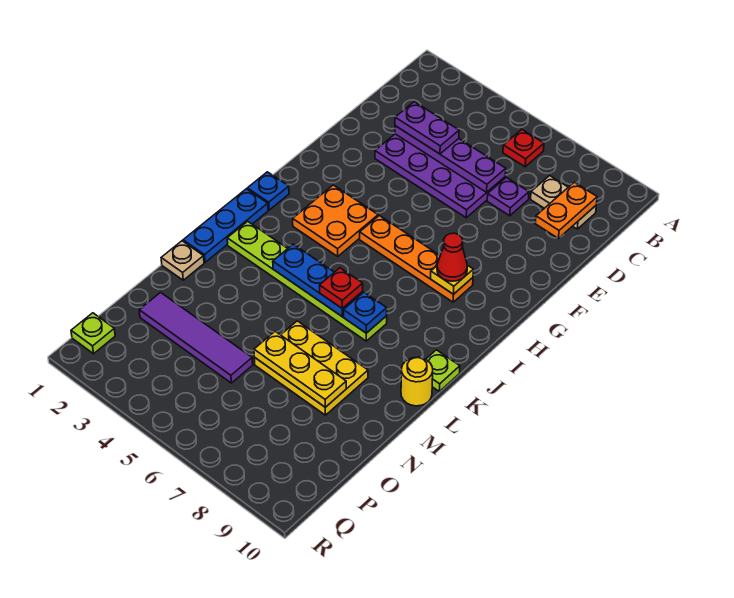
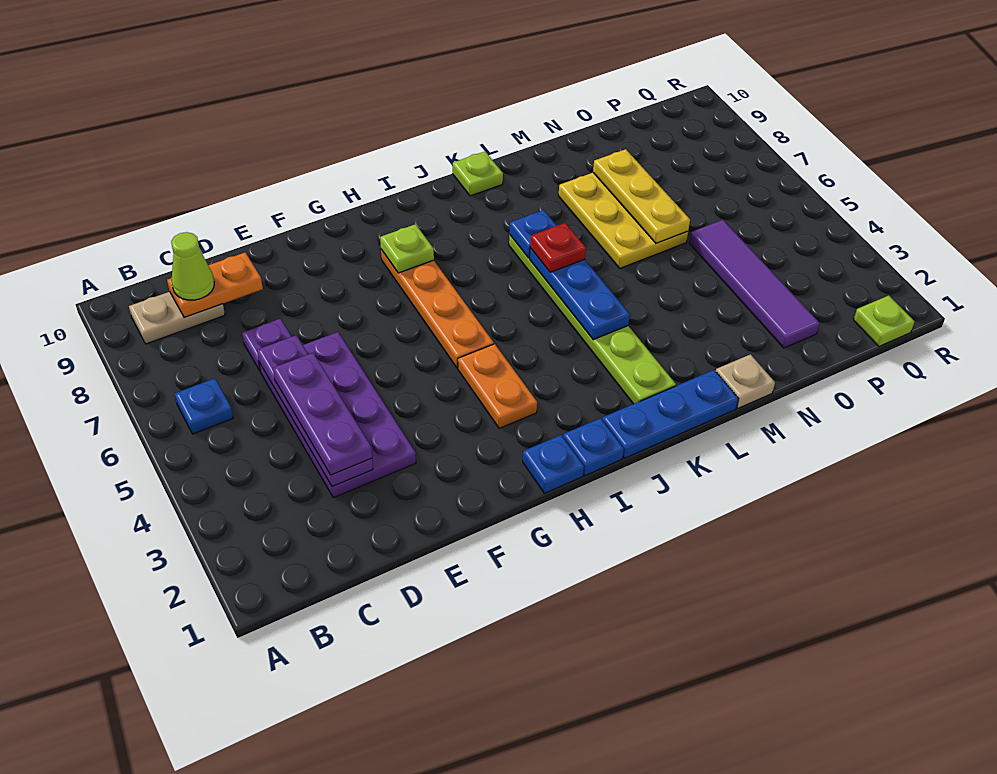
red 1x1 plate [503,129,544,167] -> blue 1x1 plate [175,378,233,434]
tan 1x2 plate [531,176,596,229] -> tan 1x2 plate turned to [129,292,225,344]
none -> lime 1x1 cone [171,232,214,300]
purple 1x2 plate [395,102,459,154] -> purple 1x3 plate [273,353,372,475]
none -> blue 1x1 plate [523,435,584,493]
orange 2x2 plate [293,185,378,256] -> orange 1x2 plate [458,344,537,429]
yellow 1x1 plate [431,265,473,294] -> lime 1x1 plate [380,224,434,273]
red 1x1 cone [437,233,467,281] -> none
yellow 1x1 round brick [401,357,433,406] -> none

